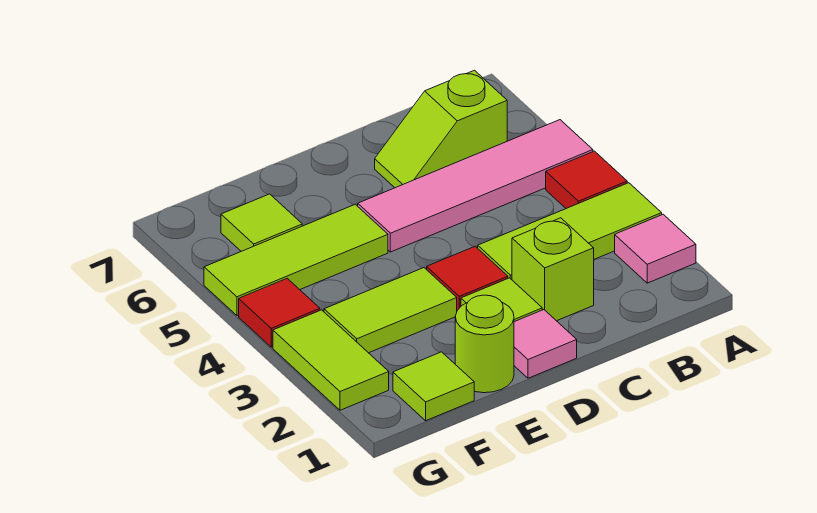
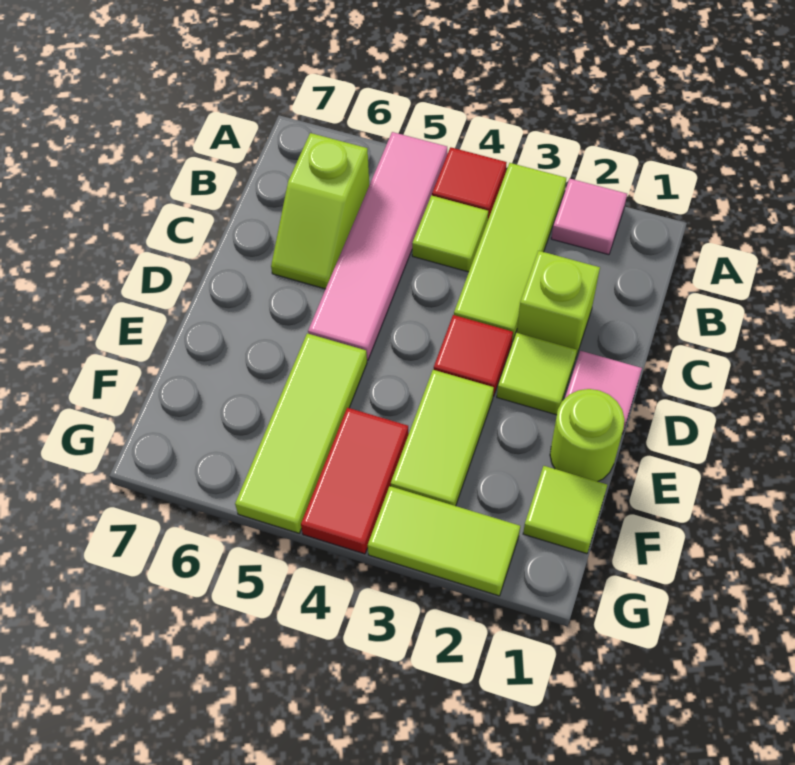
lime 1x1 tile [221,194,302,251] -> lime 1x1 tile moved to [412,195,488,272]
red 1x1 tile [239,278,320,347] -> red 1x2 tile [301,408,409,554]

